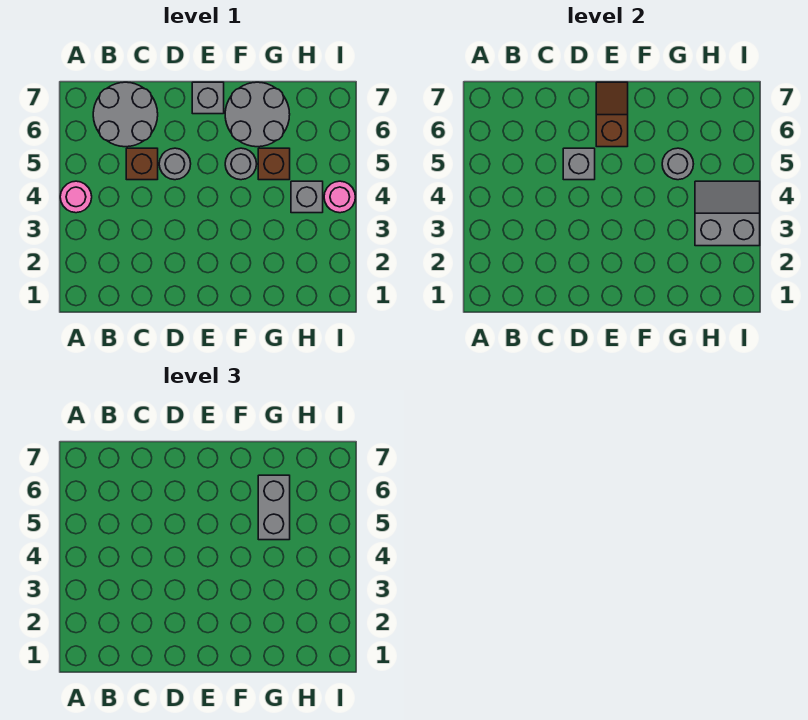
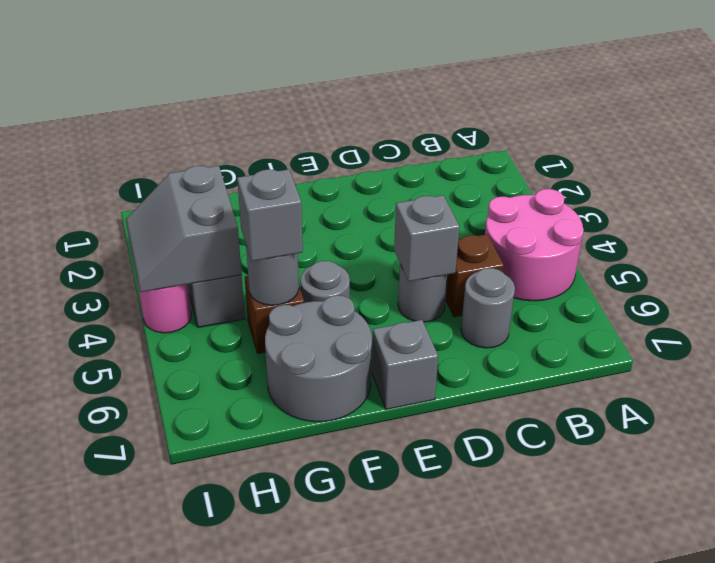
pink 1x1 round brick [60,181,92,213] -> pink 2x2 round brick [485,189,584,301]
grey 2x2 round brick [93,82,158,147] -> grey 1x1 round brick [461,268,515,348]
brown 1x2 slope [596,82,628,147] -> none
grey 1x2 brick [258,475,290,540] -> grey 1x1 brick [237,169,303,261]
grey 2x2 slope [695,181,760,246] -> grey 2x2 slope turned to [126,166,242,292]

